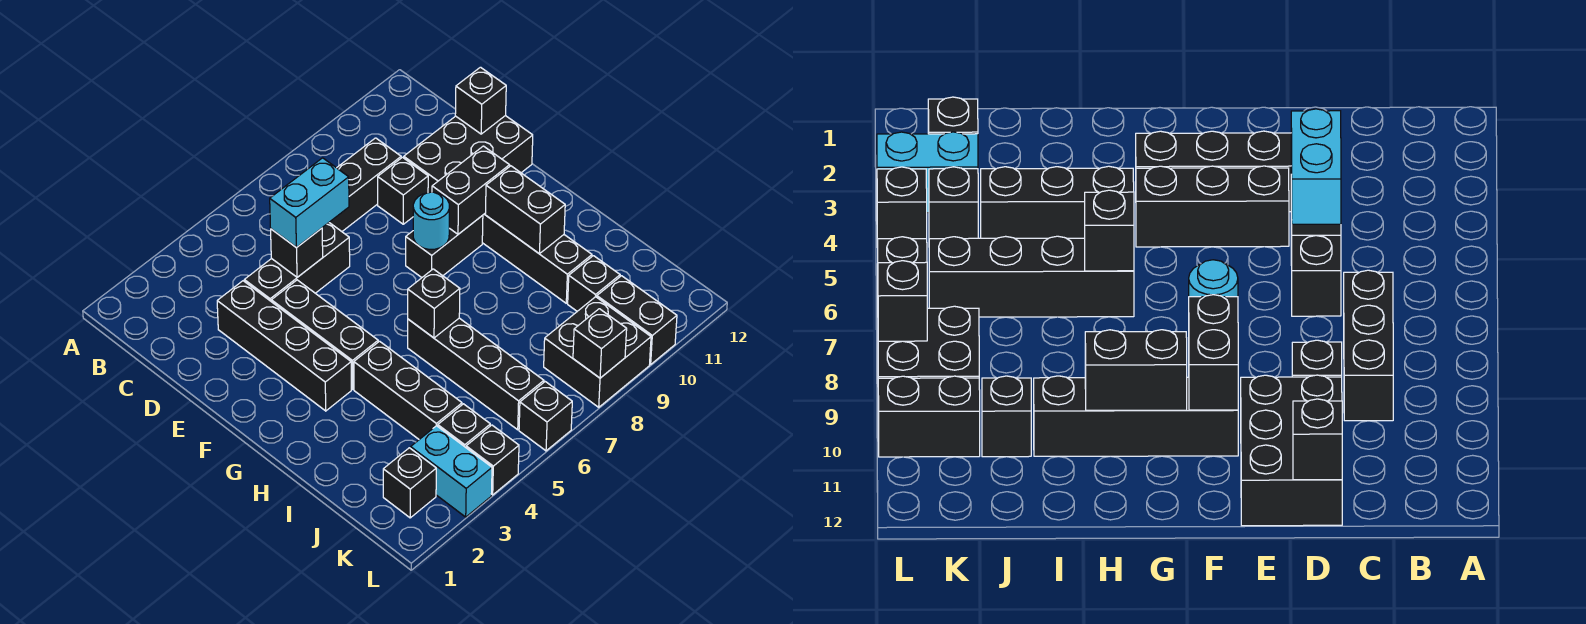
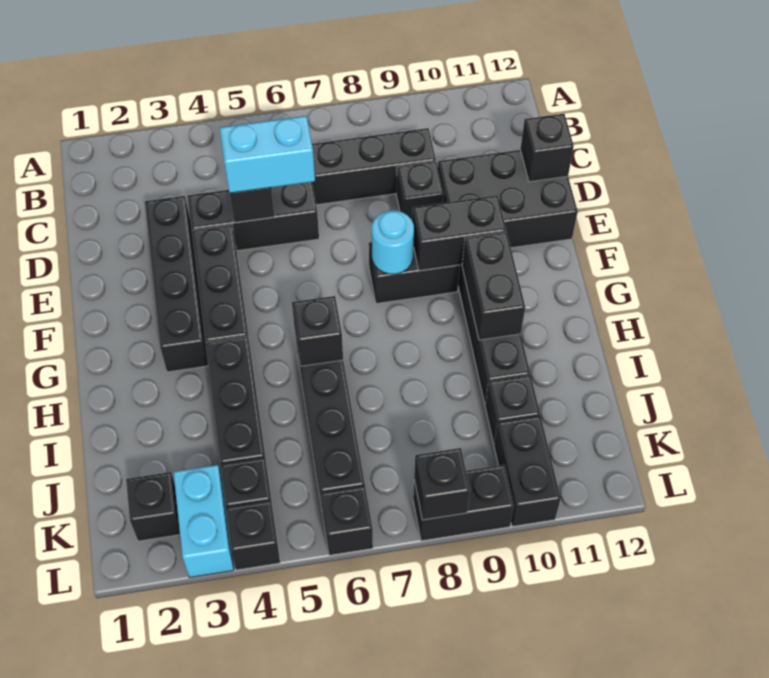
black 2x2 brick [544,297,651,407] -> black 1x2 brick [413,465,514,541]

